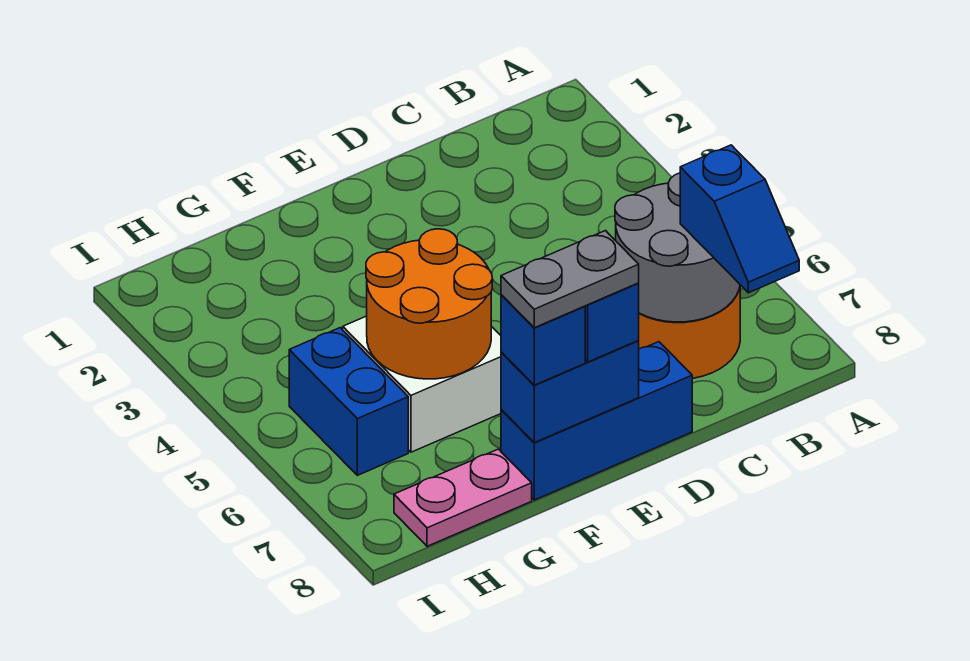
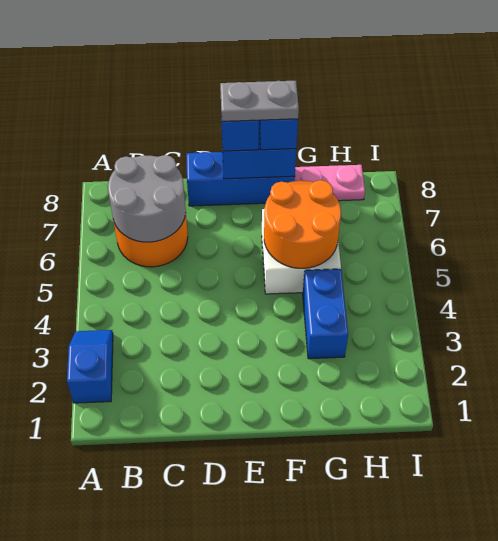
blue 1x2 slope [680,145,799,293] -> blue 1x2 slope moved to [67,330,113,403]
blue 1x2 brick [289,328,408,475] -> blue 1x2 brick moved to [303,269,348,359]

